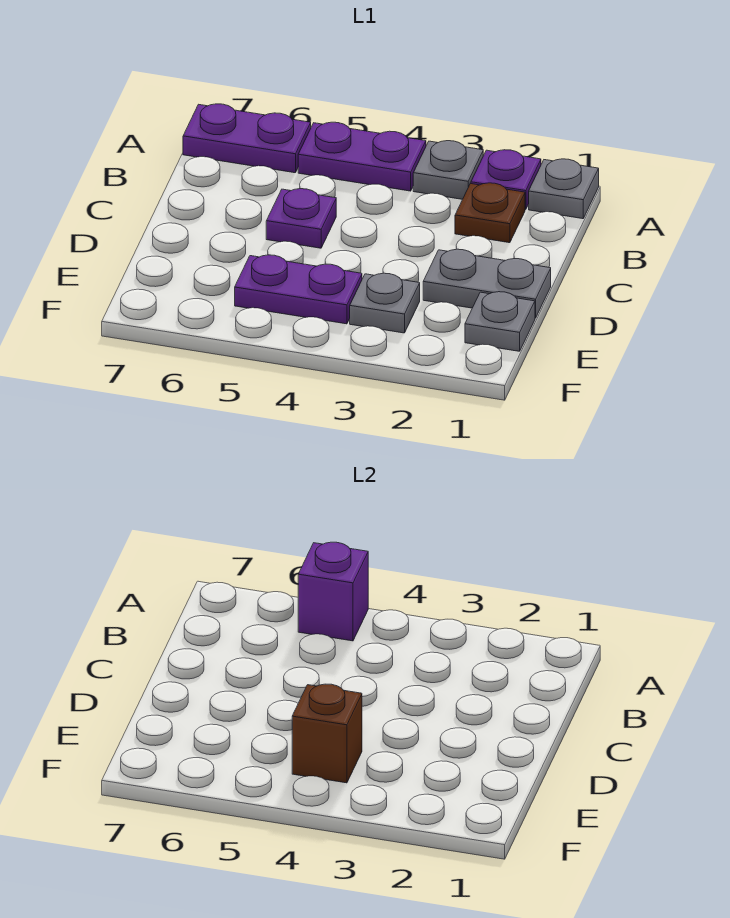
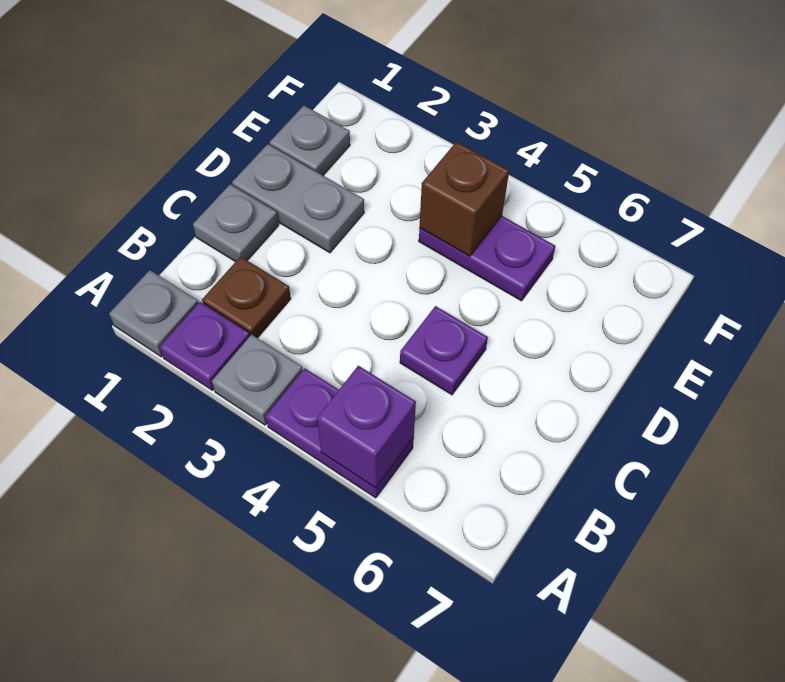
purple 1x2 plate [183,104,311,173] -> none
grey 1x1 plate [350,273,420,333] -> grey 1x1 plate moved to [193,184,279,262]

